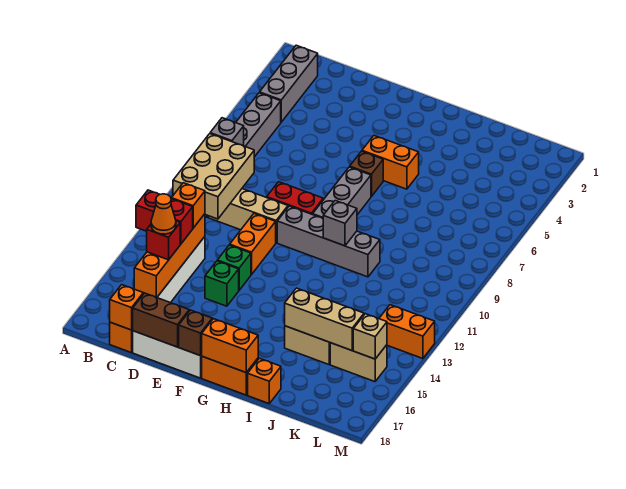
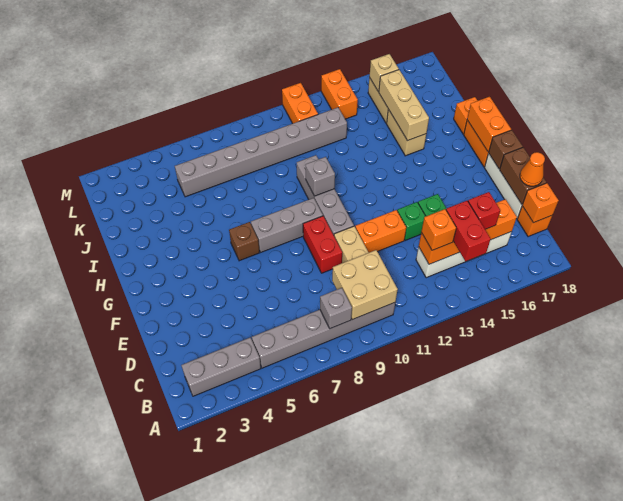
tan 2x3 brick [173,134,254,219] -> tan 2x2 brick [332,250,398,320]
orange 1x1 cone [151,194,176,234] -> orange 1x1 cone moved to [520,152,545,186]
orange 1x2 brick [362,136,419,189] -> orange 1x2 brick moved to [282,83,318,124]
none -> grey 1x8 brick [175,107,347,197]

